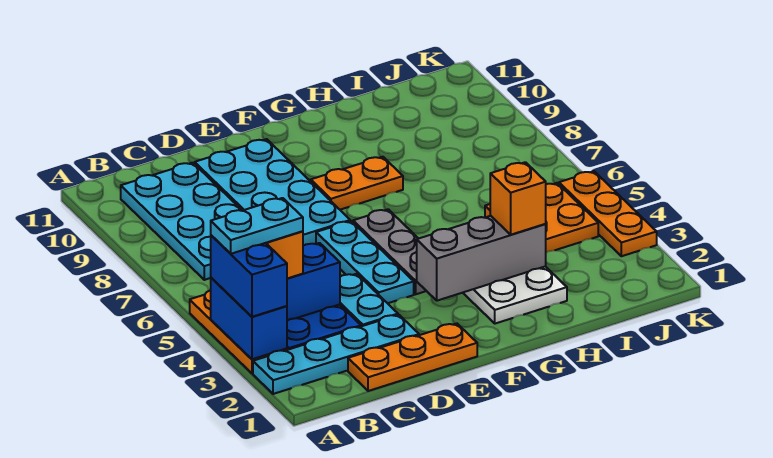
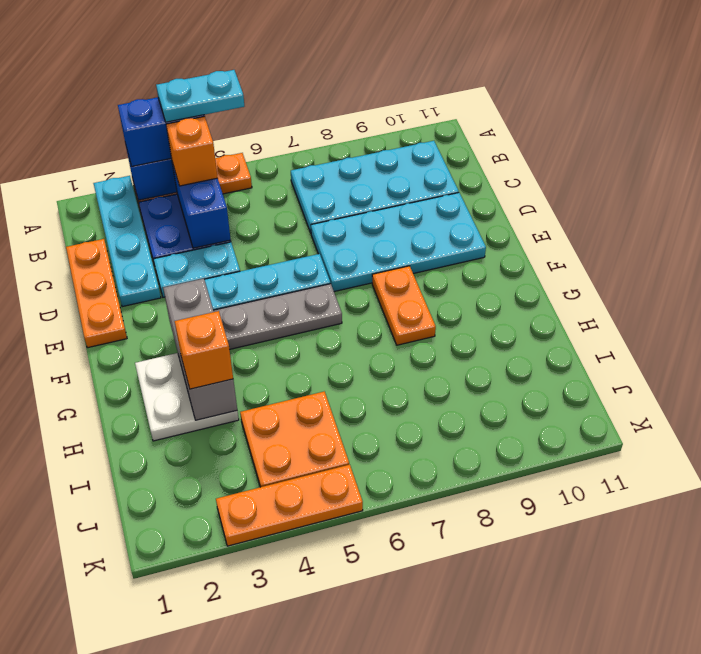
cyan 1x2 plate [211,198,303,254] -> cyan 1x2 plate turned to [156,70,244,122]

